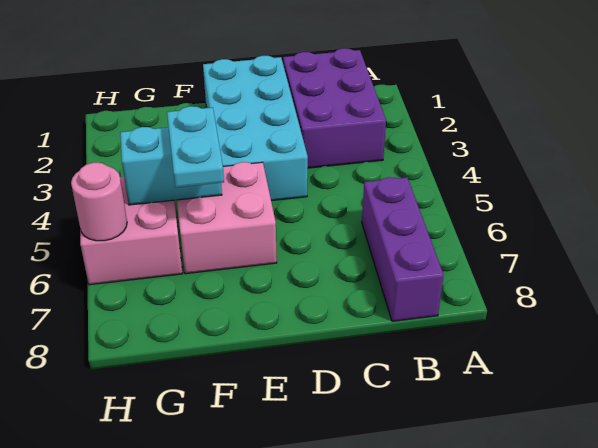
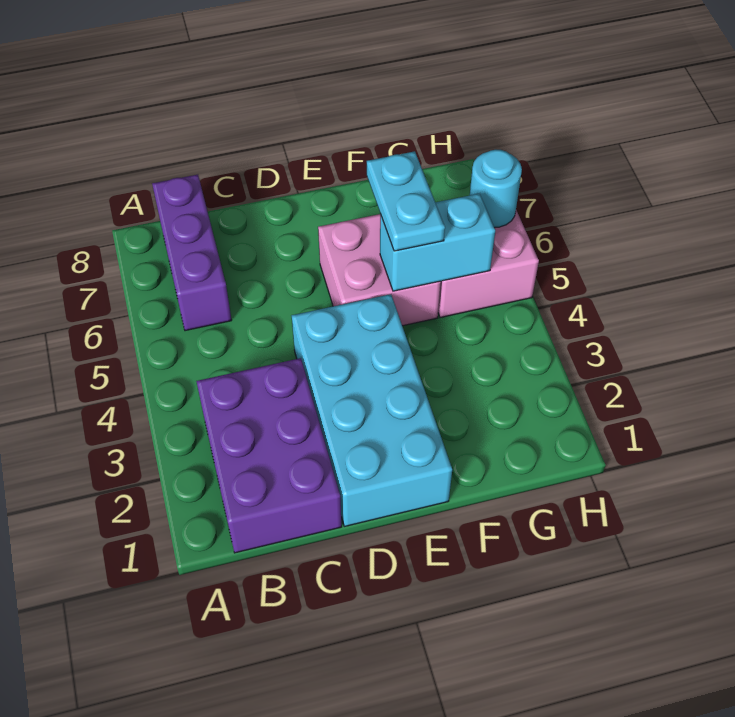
pink 1x1 round brick [71,162,127,241] -> cyan 1x1 round brick [470,150,522,228]

